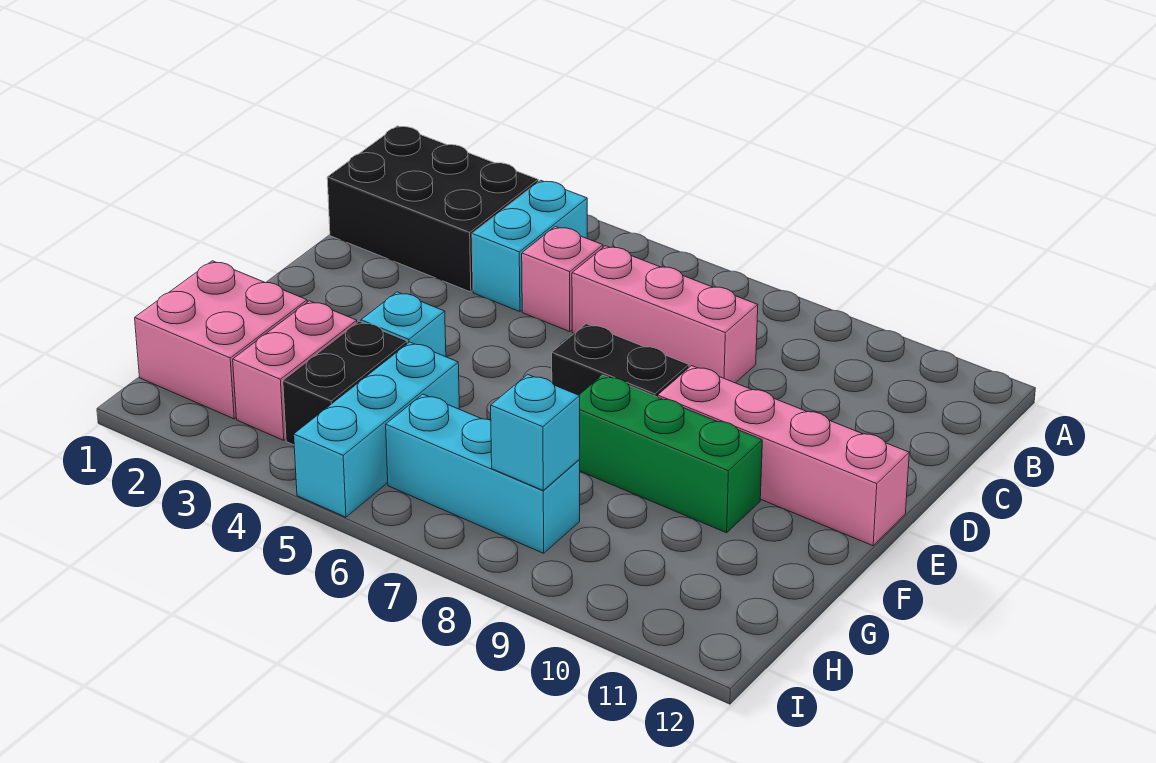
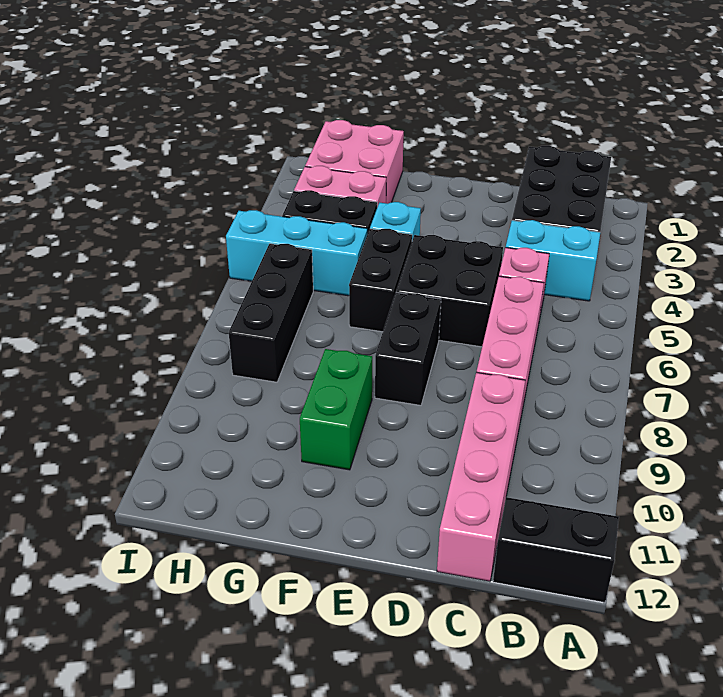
none -> black 1x2 brick [493,497,619,603]
none -> black 2x2 brick [396,235,503,347]
pink 1x4 brick [658,366,909,546] -> pink 1x4 brick moved to [437,372,525,581]
none -> black 1x2 brick [349,229,412,332]
green 1x3 brick [579,375,762,533] -> green 1x2 brick [300,349,372,470]
cyan 1x3 brick [386,394,580,553] -> black 1x3 brick [229,244,313,382]
cyan 1x1 brick [491,374,580,490] -> none

